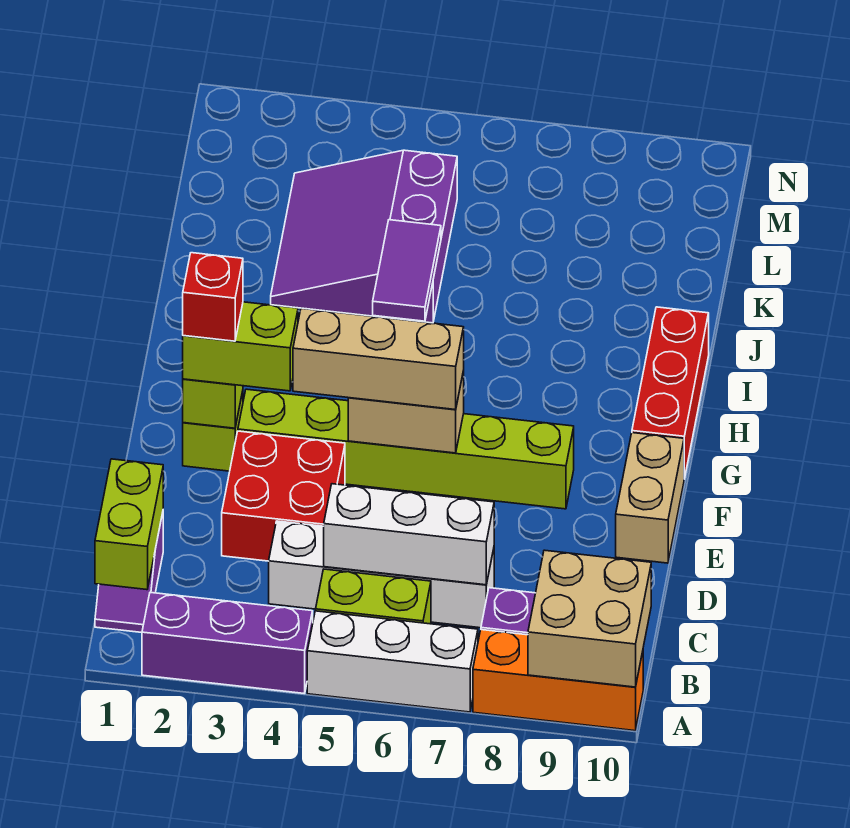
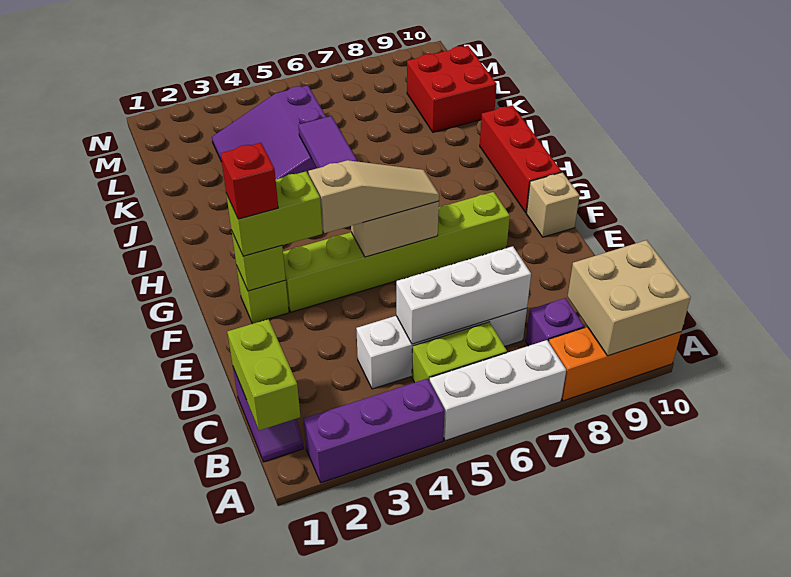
red 2x2 brick [222,431,345,561] -> red 2x2 brick moved to [407,46,497,132]
tan 1x2 brick [616,433,684,563] -> tan 1x1 brick [526,172,580,237]
tan 1x3 brick [293,308,464,410] -> tan 1x3 slope [308,160,439,233]

